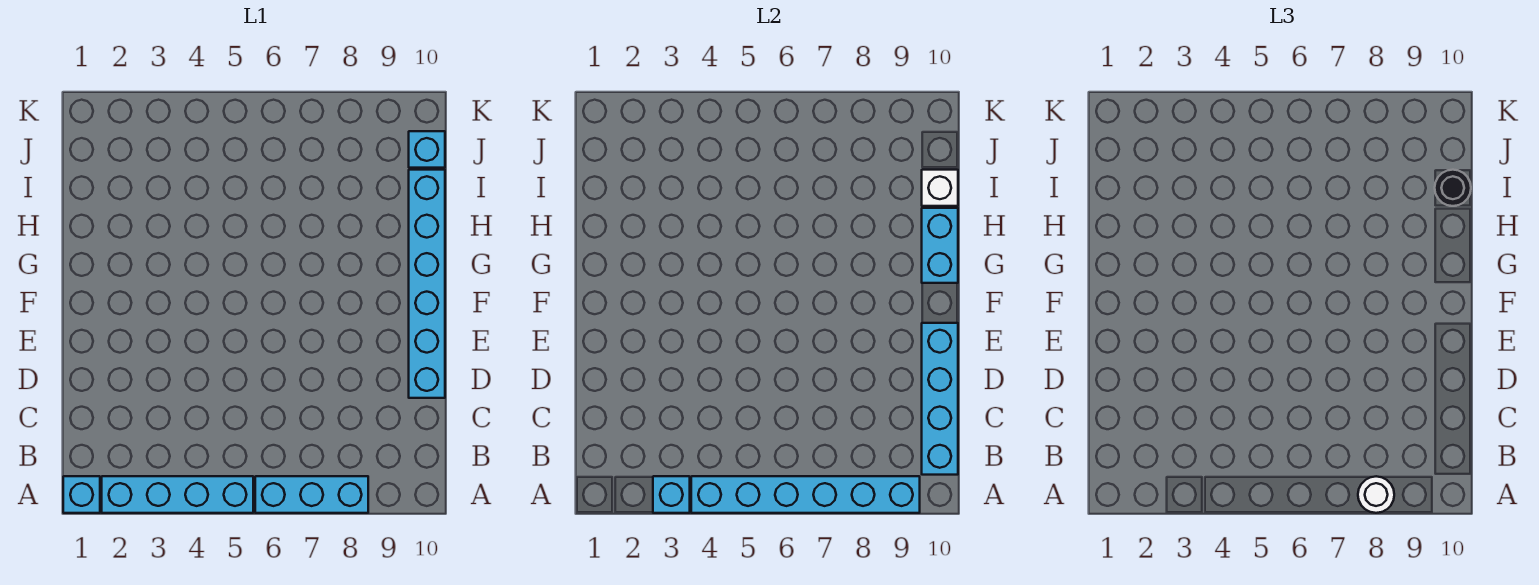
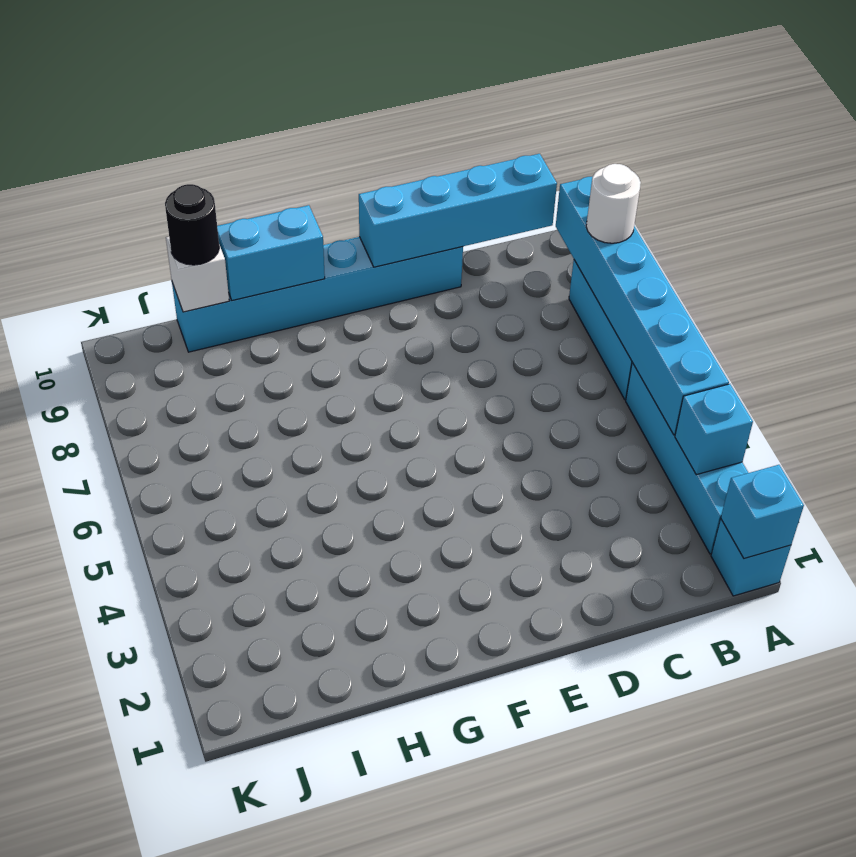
cyan 1x1 brick [409,131,445,168] -> cyan 1x1 brick moved to [721,465,804,559]

